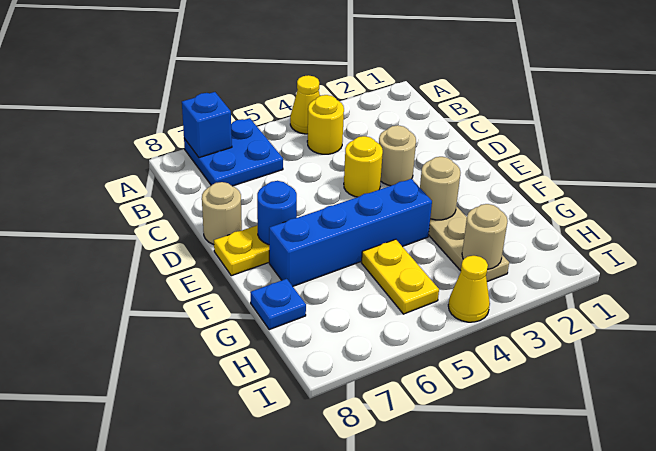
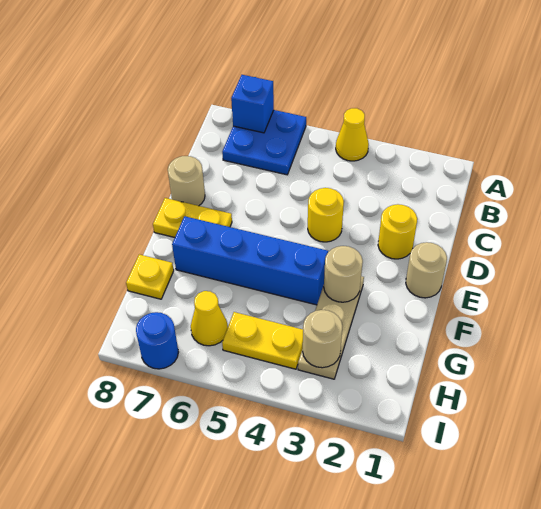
yellow 1x1 round brick [307,95,344,154] -> yellow 1x1 round brick moved to [378,204,417,259]
tan 1x1 round brick [379,125,416,186] -> tan 1x1 round brick moved to [406,242,447,298]
blue 1x1 round brick [257,181,297,245] -> blue 1x1 round brick moved to [136,312,178,369]
yellow 1x2 plate [362,239,439,314] -> yellow 1x2 plate turned to [222,312,303,369]
blue 1x1 plate [250,279,306,330] -> yellow 1x1 plate [126,254,174,299]
yellow 1x1 cone [448,256,490,322] -> yellow 1x1 cone moved to [191,291,228,346]

